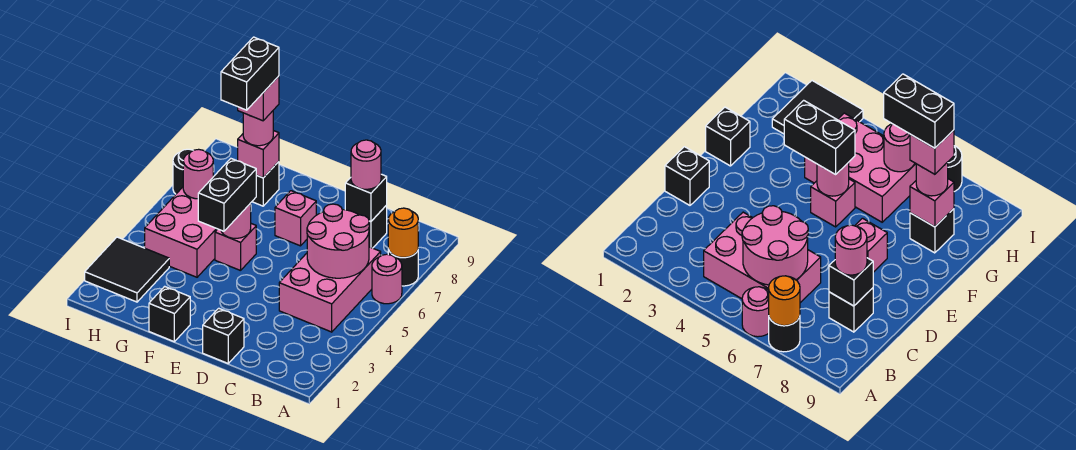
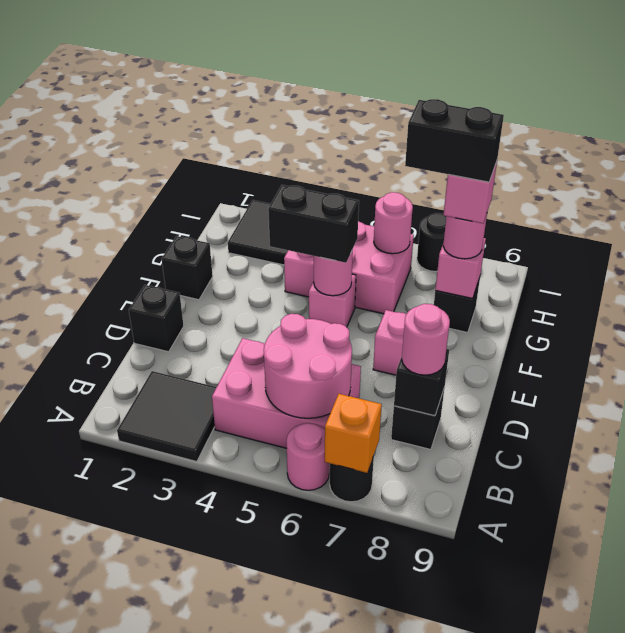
none -> black 2x2 tile [117,371,216,462]
orange 1x1 round brick [388,208,418,257] -> orange 1x1 brick [325,394,382,473]

